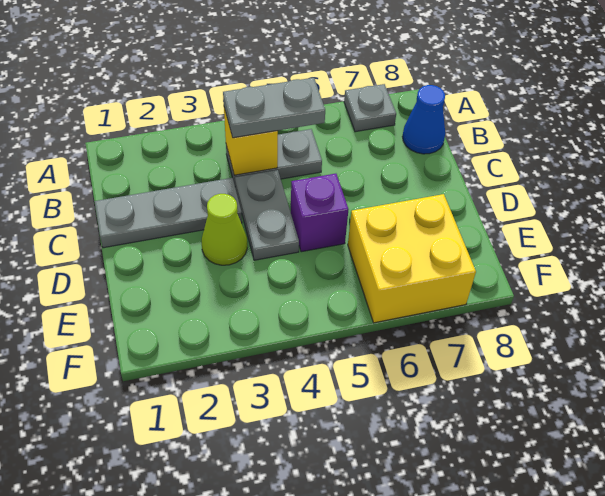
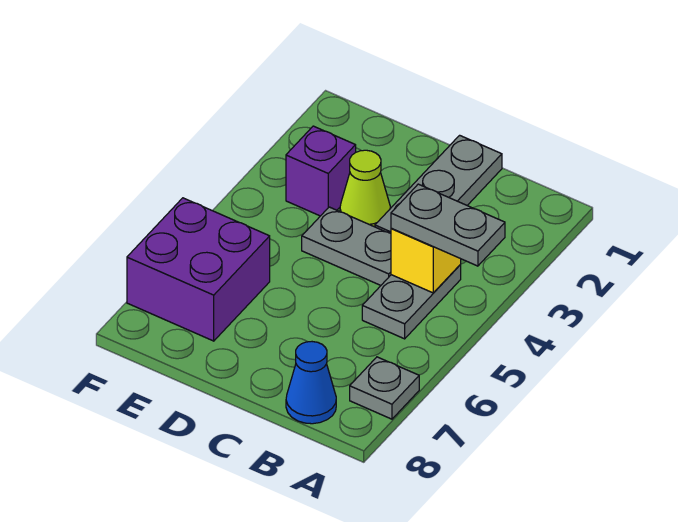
grey 1x2 plate [223,78,325,138] -> grey 1x2 plate turned to [391,184,505,266]
purple 1x1 brick [291,174,349,252] -> purple 1x1 brick moved to [286,126,356,216]
yellow 2x2 brick [348,194,476,323] -> purple 2x2 brick [127,198,270,341]

